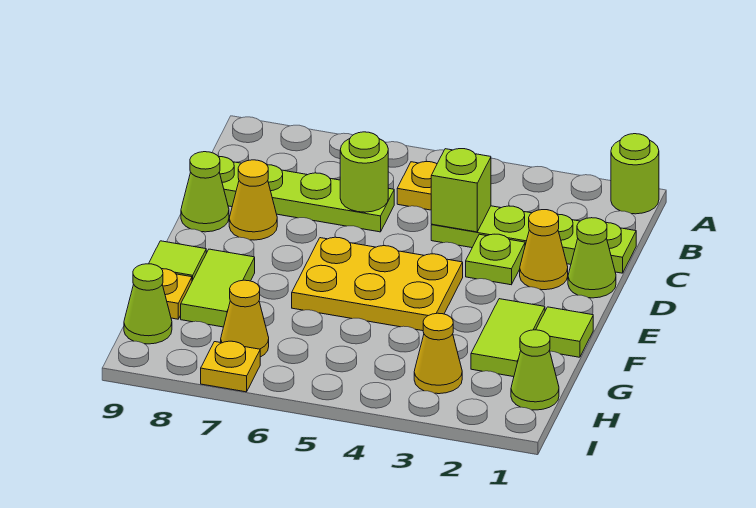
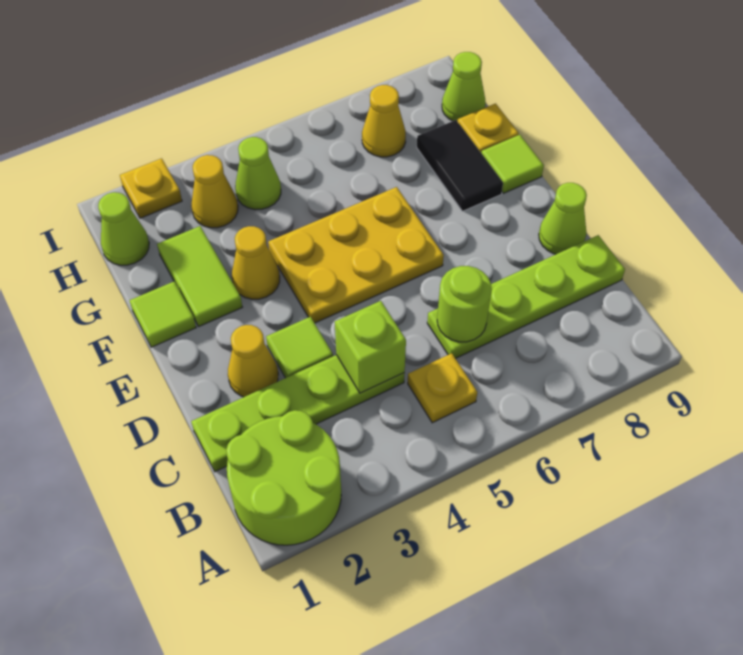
lime 1x1 round brick [611,134,659,214] -> lime 2x2 round brick [226,410,341,545]
lime 1x1 cone [568,218,616,298] -> lime 1x1 cone moved to [235,137,281,210]
lime 1x1 plate [466,234,525,285] -> lime 1x1 tile [266,317,333,378]
yellow 1x1 cone [229,160,277,240] -> yellow 1x1 cone moved to [232,226,280,299]
lime 1x2 tile [181,249,255,327] -> black 1x2 tile [417,120,503,211]
yellow 1x1 plate [201,341,260,392] -> yellow 1x1 plate moved to [120,158,182,218]

